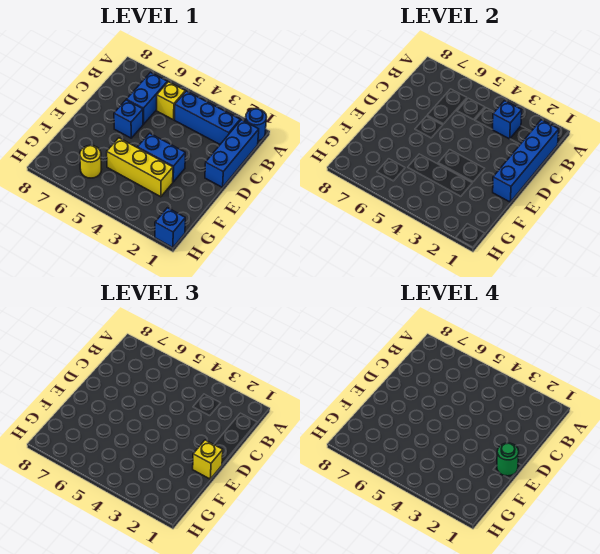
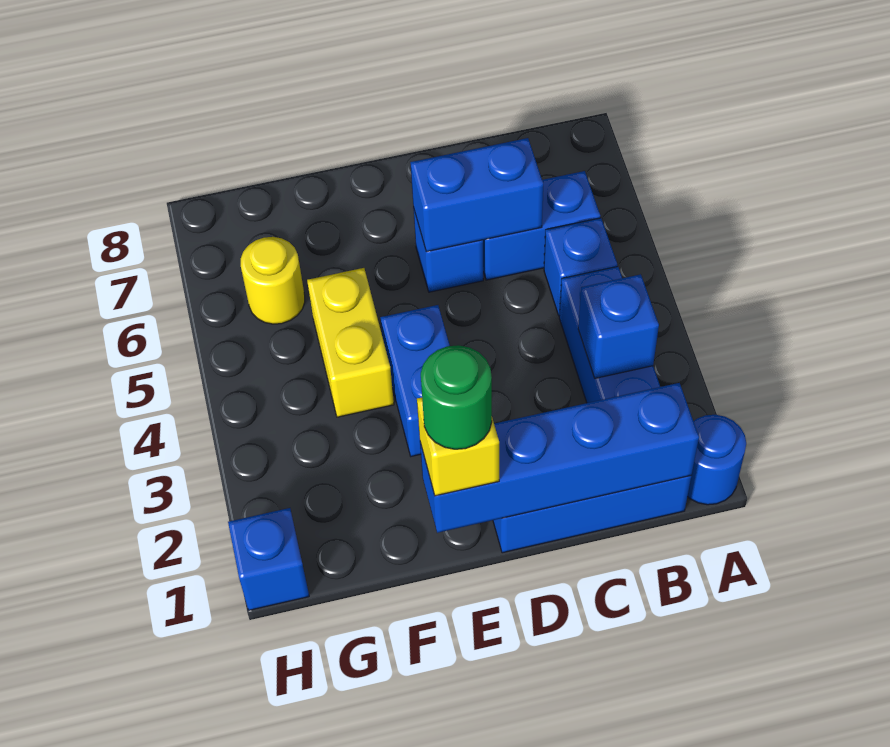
yellow 1x1 brick [157,82,185,120] -> blue 1x1 brick [544,218,617,316]
none -> blue 1x2 brick [410,138,543,252]
yellow 1x3 brick [107,138,173,197] -> yellow 1x2 brick [307,268,394,417]

